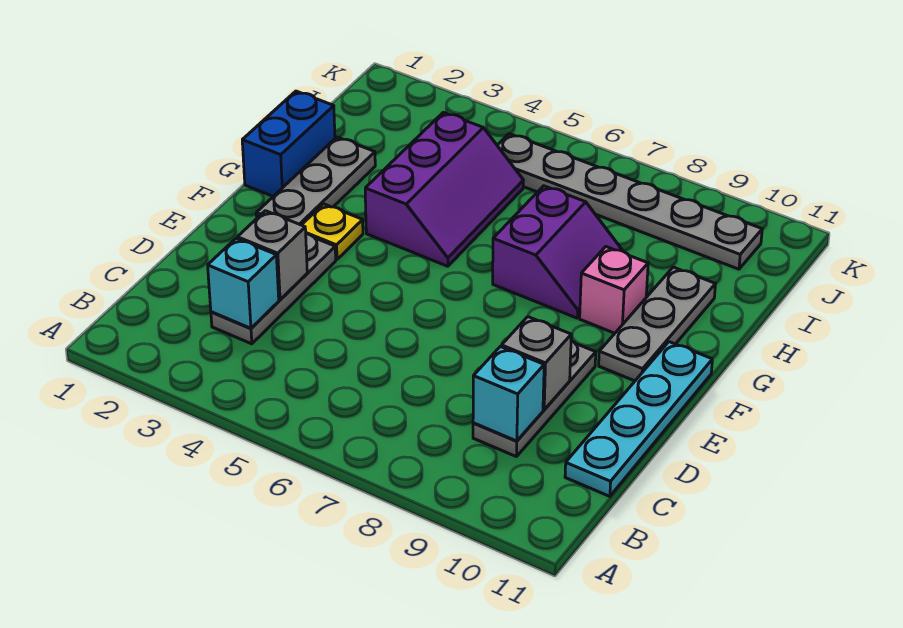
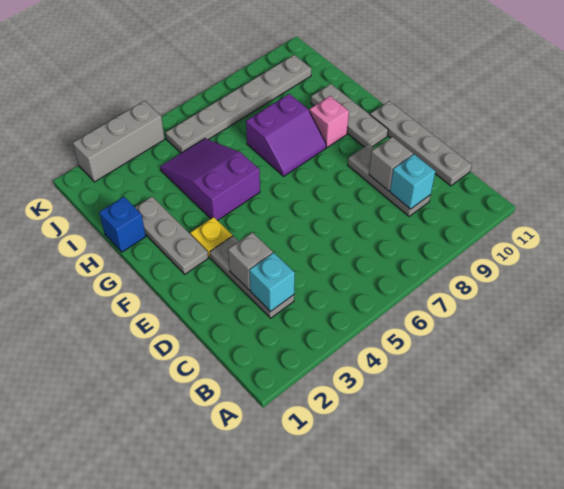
cyan 1x4 plate [565,342,712,496] -> grey 1x4 plate [370,101,472,186]
blue 1x2 brick [242,91,335,196] -> blue 1x1 brick [99,197,146,252]
purple 2x3 slope [365,112,524,266] -> purple 2x3 slope turned to [160,138,260,221]
purple 2x2 slope [493,186,623,318] -> purple 2x2 slope turned to [246,94,326,176]
none -> grey 1x3 brick [73,101,165,182]

